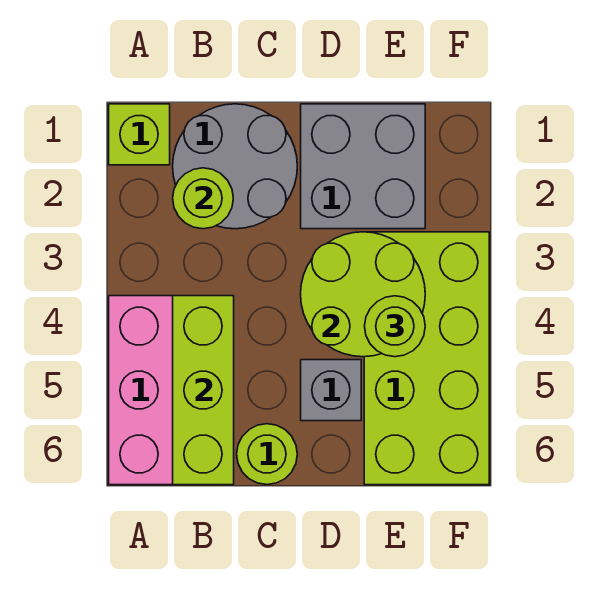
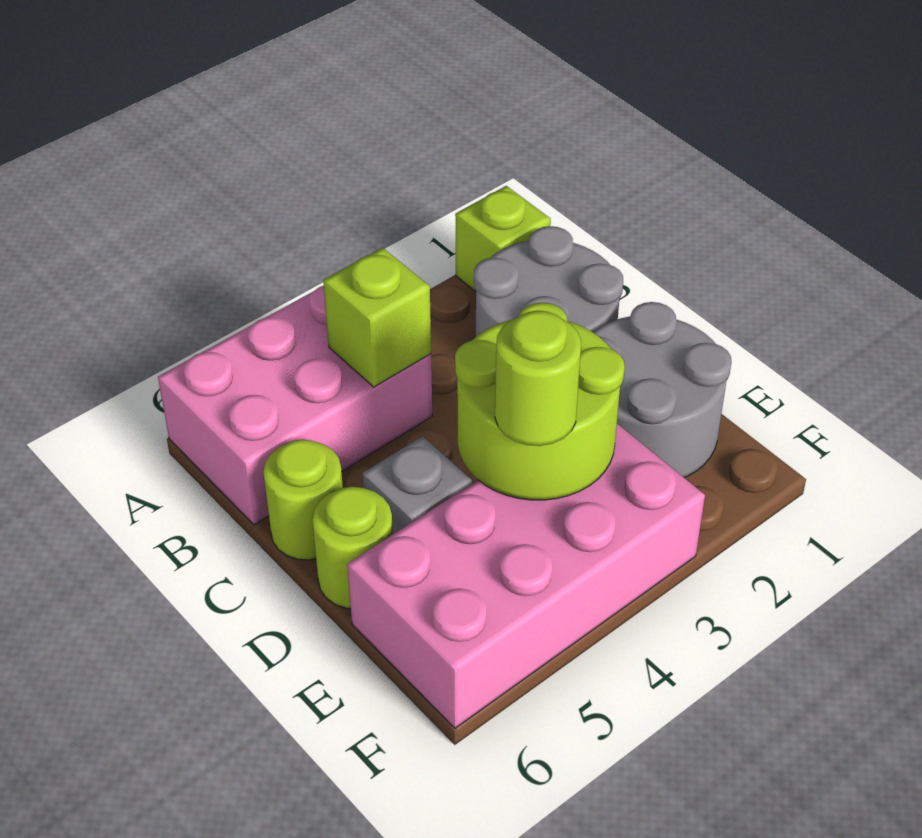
lime 1x1 round brick [173,168,233,229] -> lime 1x1 round brick moved to [312,487,393,608]
lime 1x3 brick [173,296,234,485] -> lime 1x1 brick [323,248,431,387]
grey 2x2 brick [301,104,425,229] -> grey 2x2 round brick [593,302,732,478]
lime 2x4 brick [364,232,489,485] -> pink 2x4 brick [347,424,705,728]

